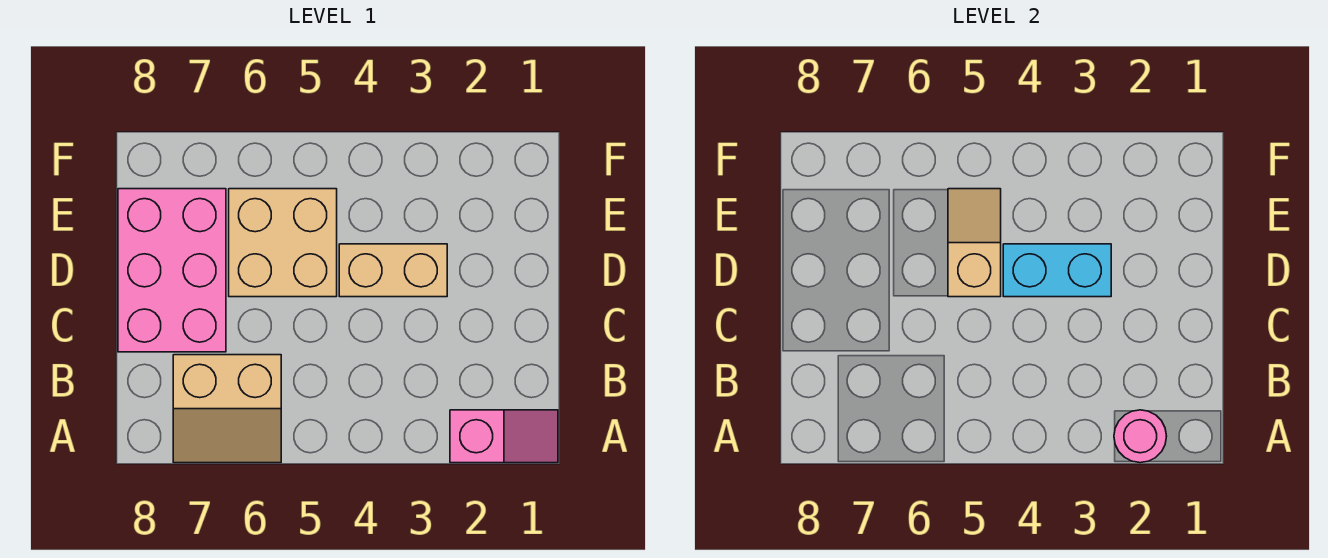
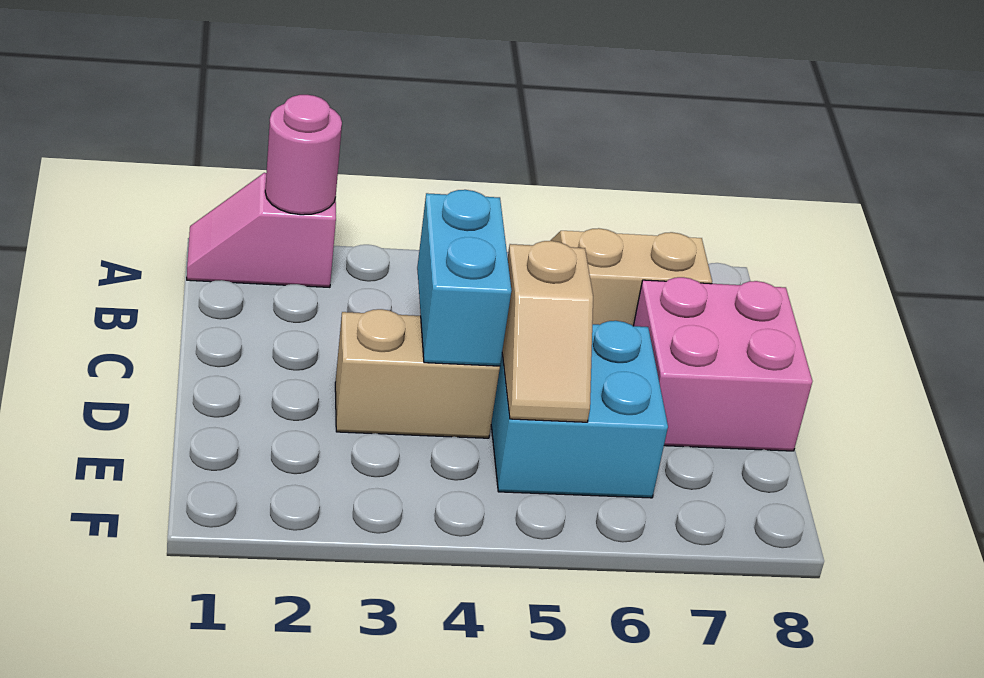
pink 2x3 brick [118,189,226,352] -> pink 2x2 brick [634,277,812,451]
cyan 1x2 brick [1003,244,1111,297] -> cyan 1x2 brick turned to [417,190,511,366]
tan 2x2 brick [229,189,337,297] -> cyan 2x2 brick [491,321,668,498]

